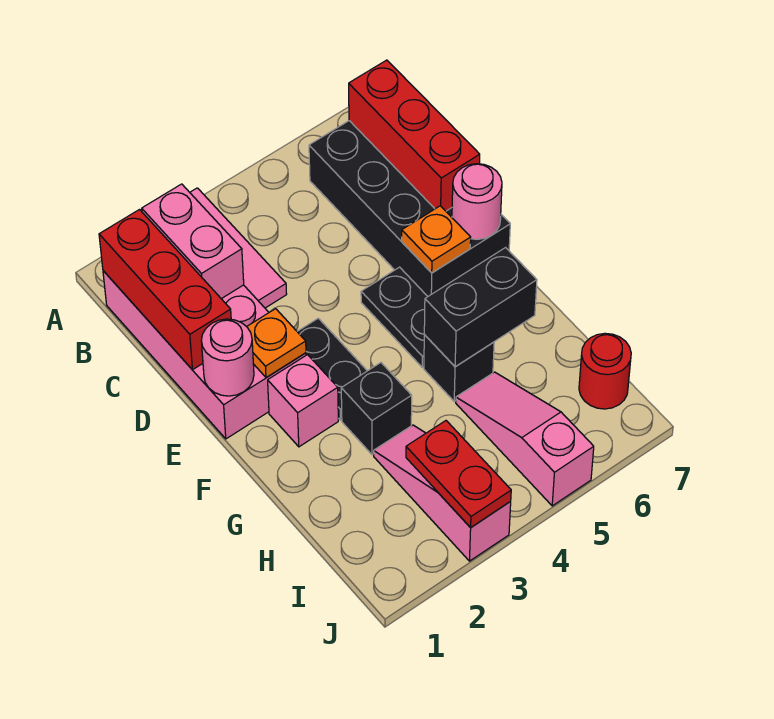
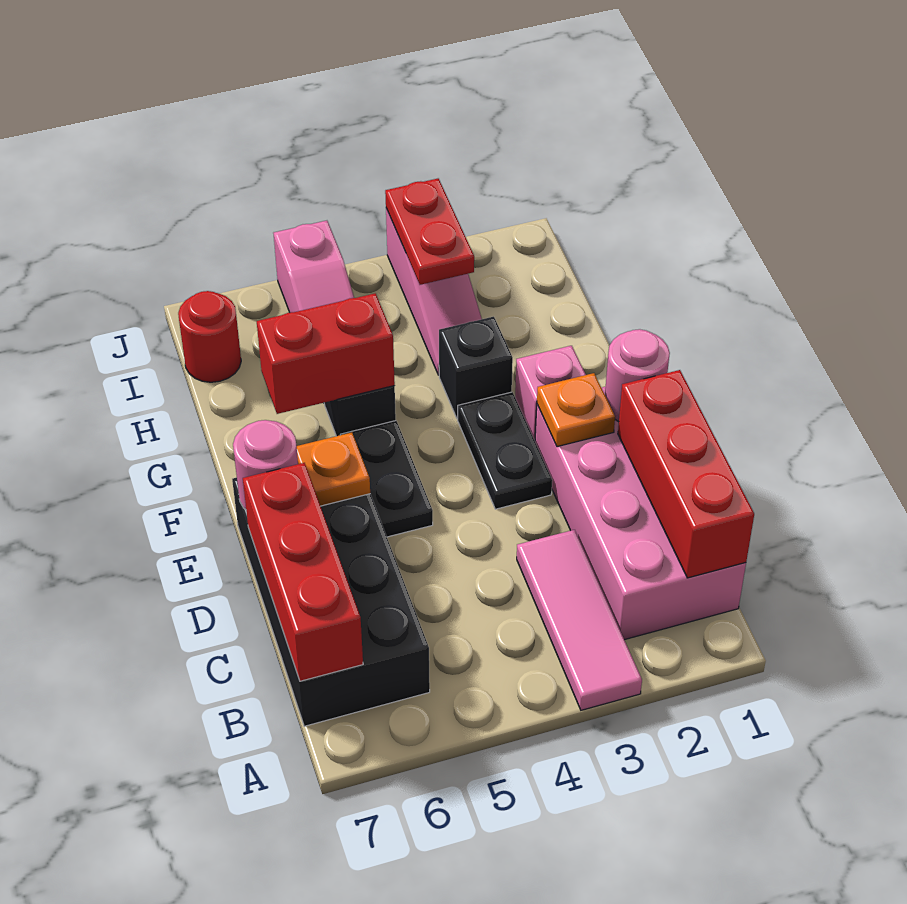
pink 1x2 brick [142,184,244,299] -> none
black 1x2 brick [424,248,537,367] -> red 1x2 brick [257,293,395,414]

